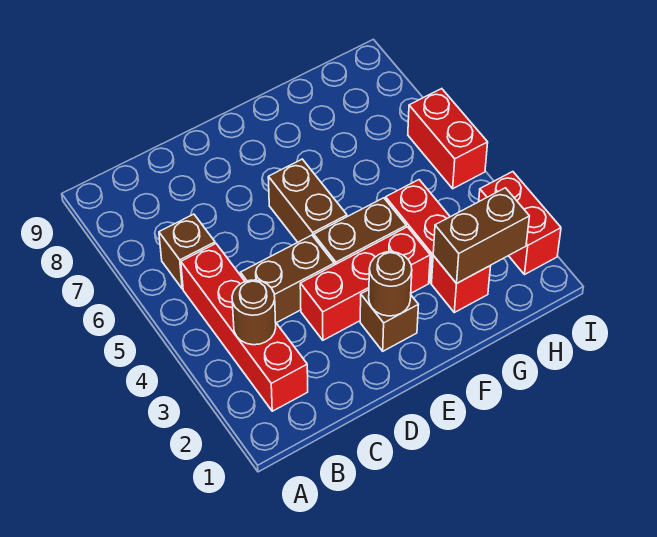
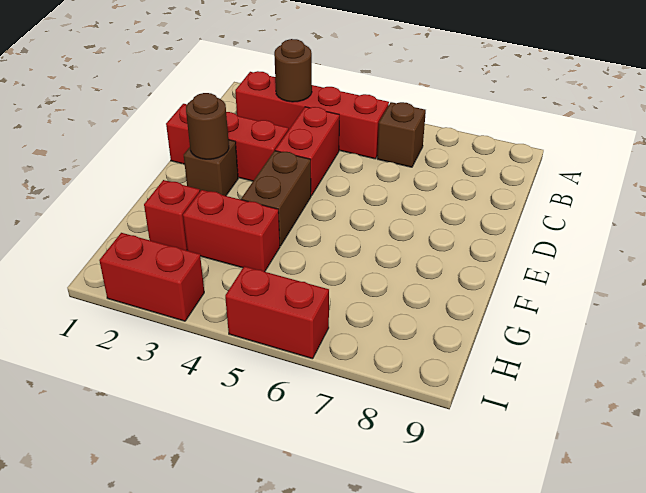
brown 1x2 brick [240,235,334,323] -> red 1x2 brick [275,107,339,196]
red 1x3 brick [300,227,430,340] -> red 1x3 brick turned to [166,104,288,181]
brown 1x2 brick [268,159,347,242] -> none
brown 1x2 brick [433,188,529,283] -> none

